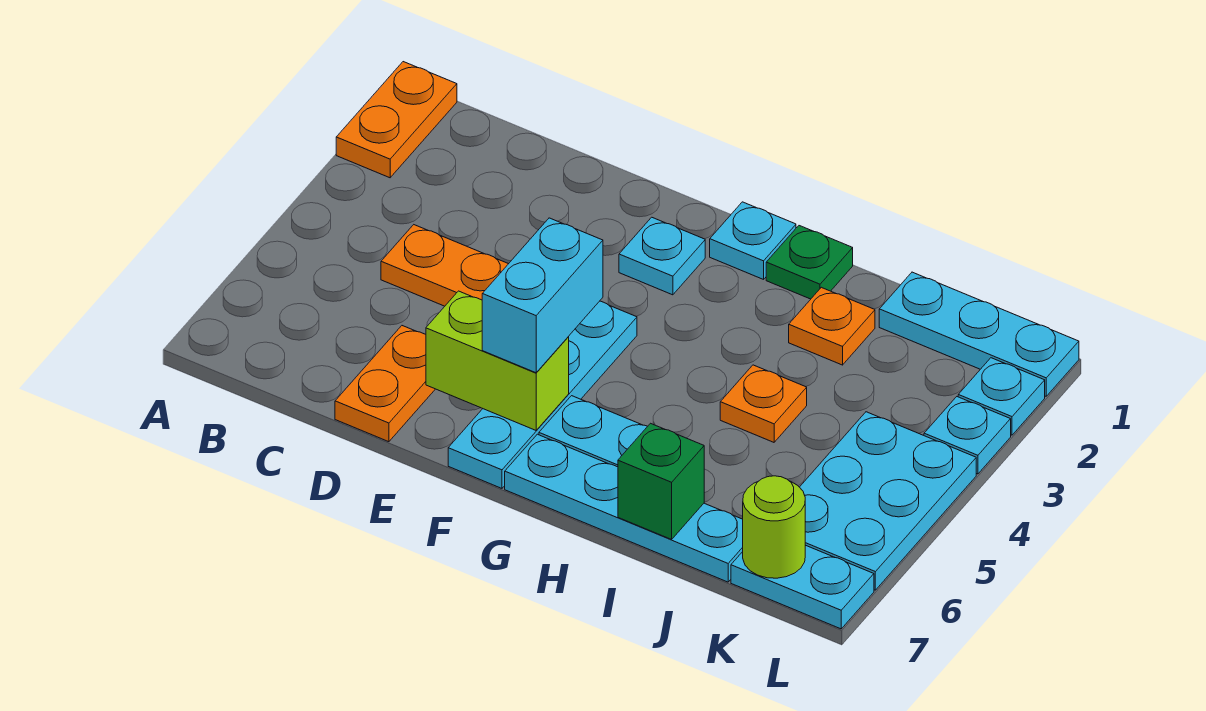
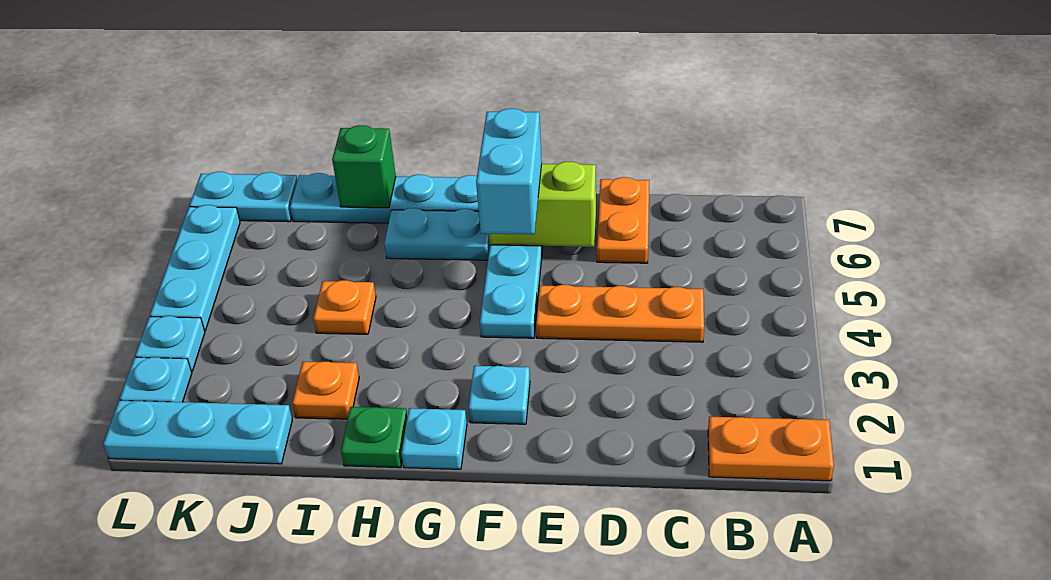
orange 1x2 plate [336,62,457,178] -> orange 1x2 plate turned to [708,417,834,481]
cyan 2x3 plate [800,412,976,590] -> cyan 1x3 plate [150,205,240,331]
lime 1x1 round brick [743,476,805,578] -> none

